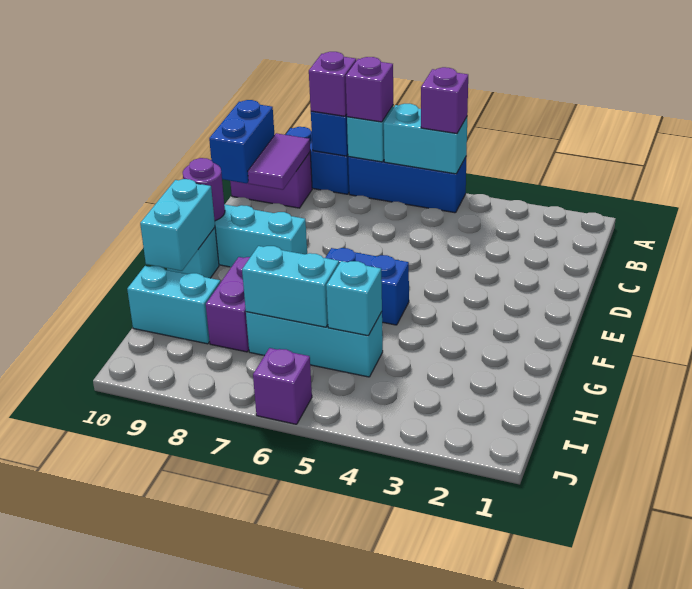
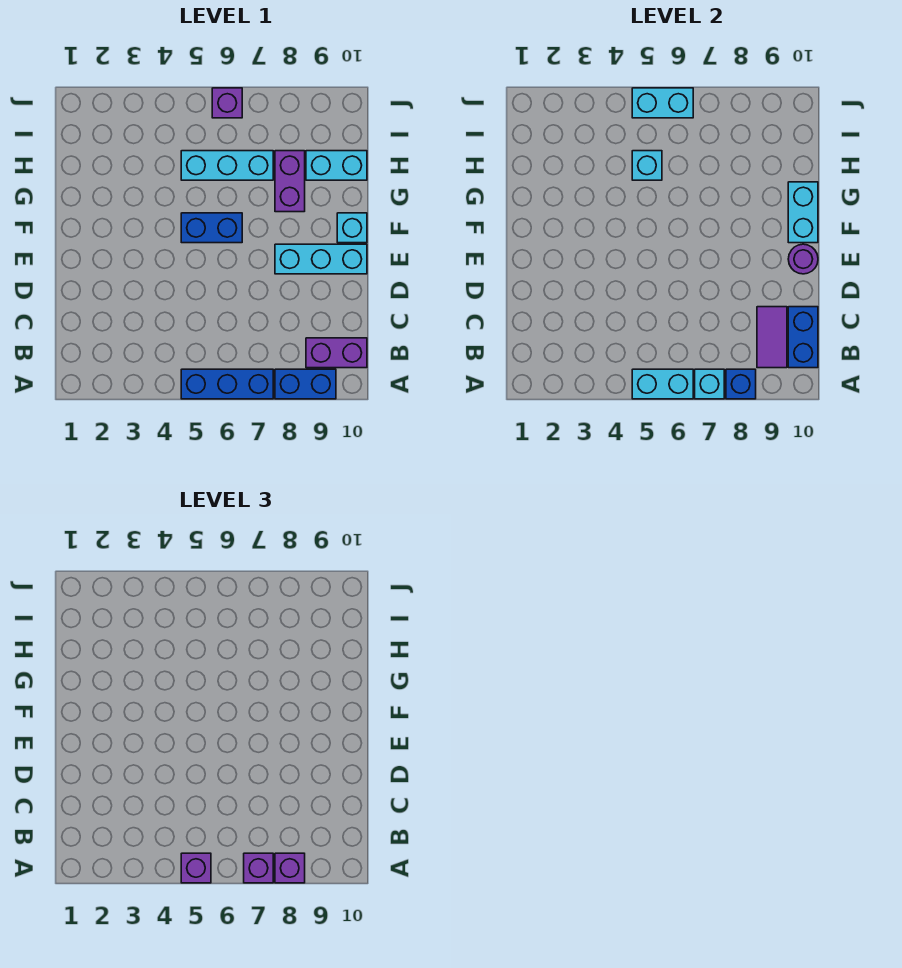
cyan 1x2 brick [242,246,339,327] -> cyan 1x2 brick moved to [632,88,693,118]

